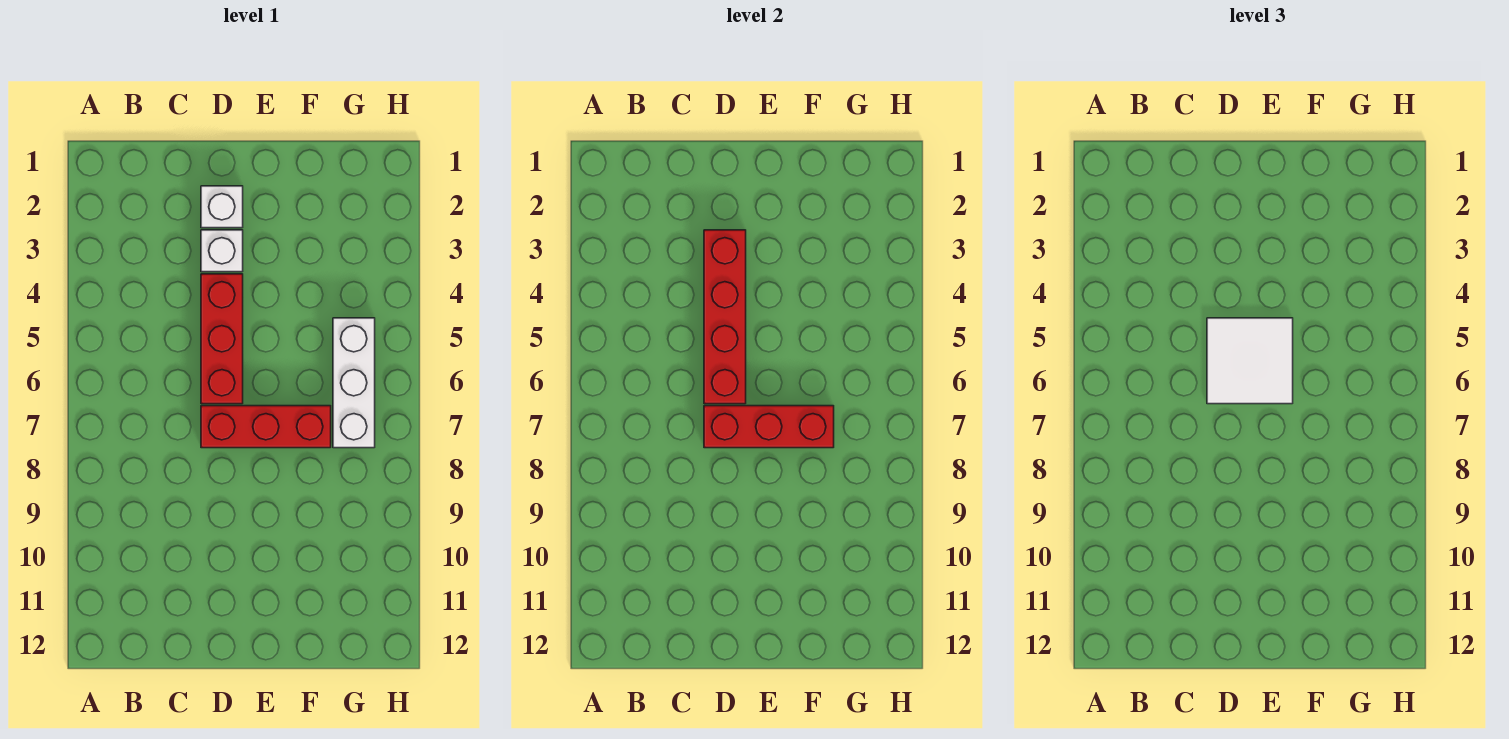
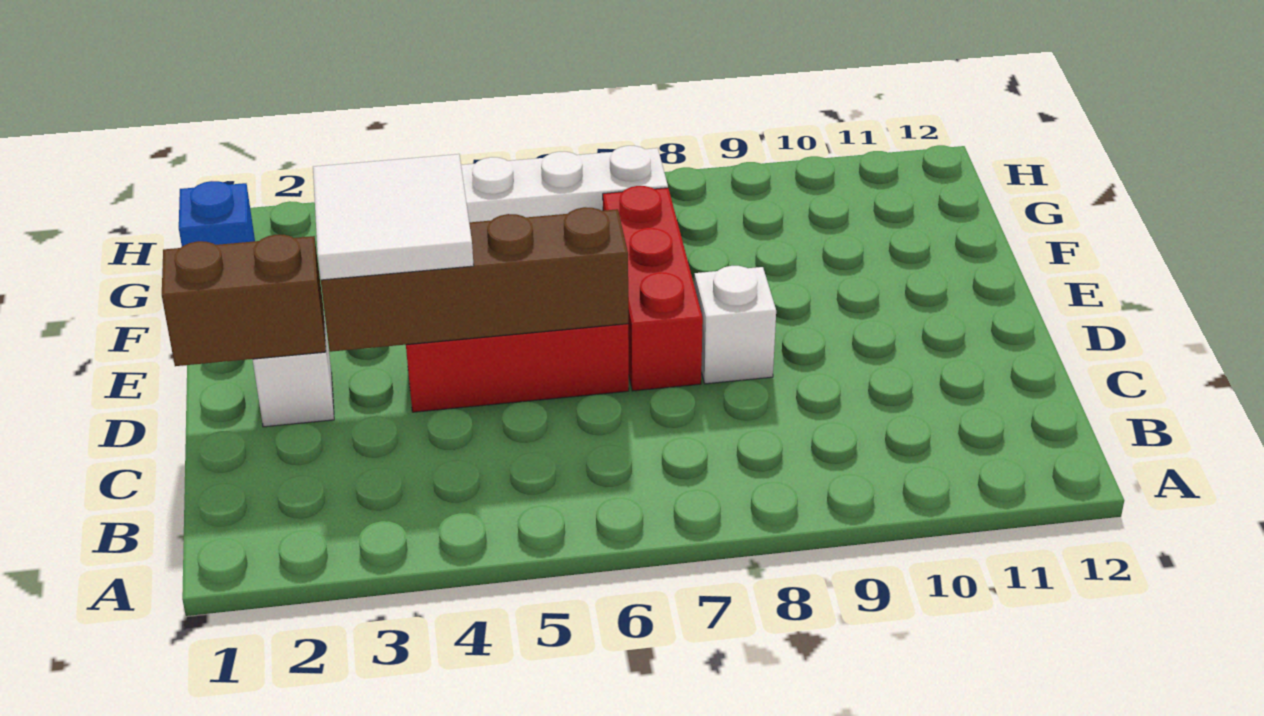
none -> brown 1x2 brick [162,235,326,366]
white 1x1 brick [201,230,243,272] -> white 1x1 brick moved to [694,266,776,384]
red 1x4 brick [704,230,746,404] -> brown 1x4 brick [321,207,628,352]
white 2x2 tile [1207,318,1293,404] -> white 2x2 tile moved to [313,154,474,280]
red 1x3 brick [704,406,834,448] -> none
none -> blue 1x1 brick [179,181,255,246]

